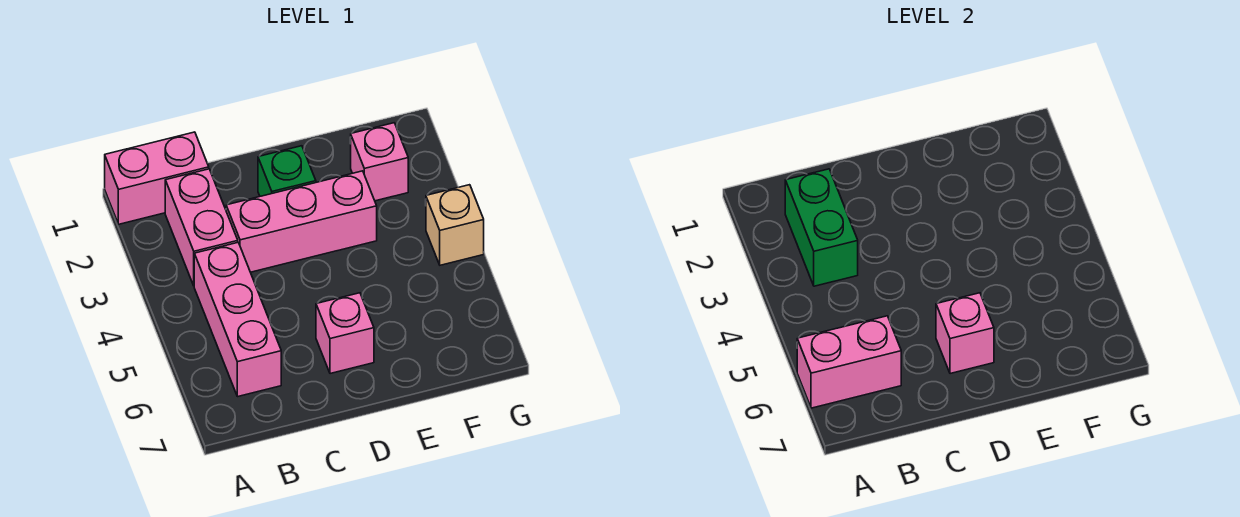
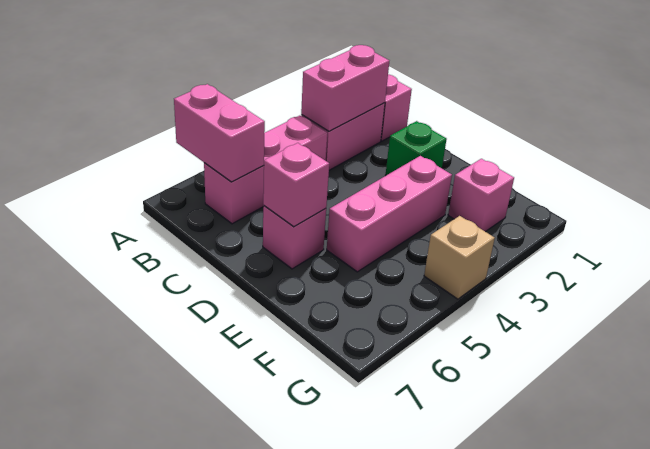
green 1x2 brick [785,169,858,286] -> pink 1x2 brick [301,45,389,131]
pink 1x3 brick [226,171,377,272] -> pink 1x3 brick turned to [327,156,452,272]

